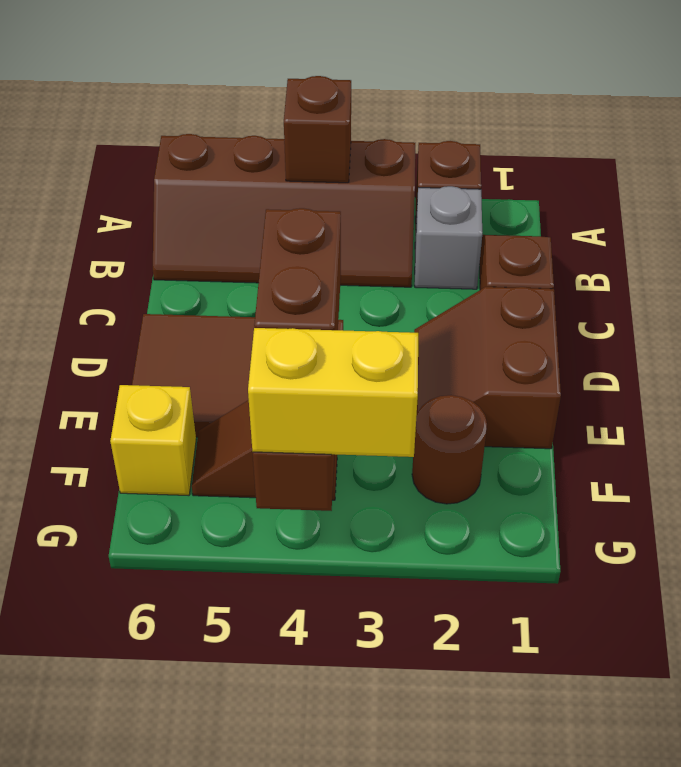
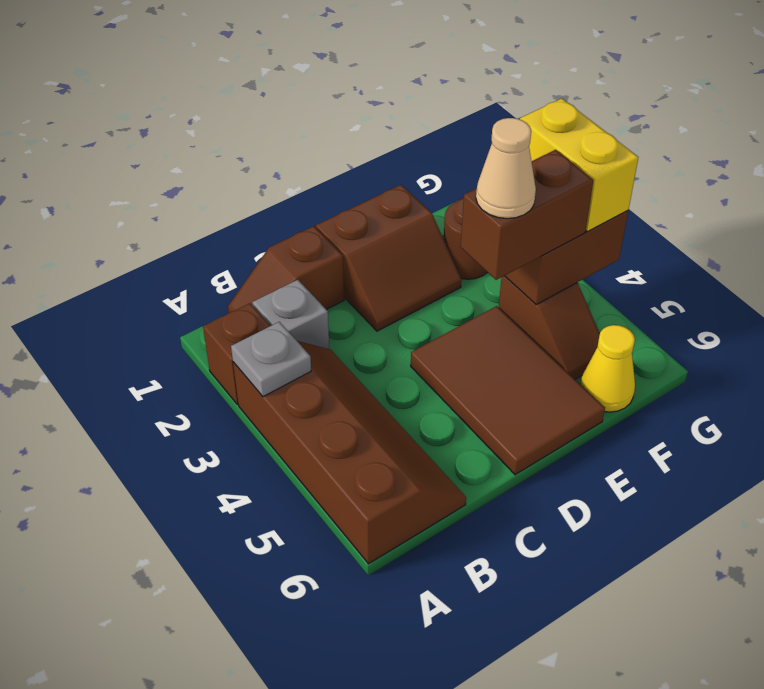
none -> grey 1x1 plate [231,322,311,397]
brown 1x1 brick [284,76,351,183] -> none
none -> tan 1x1 cone [476,118,536,219]
yellow 1x1 brick [110,385,196,496] -> yellow 1x1 cone [580,325,635,412]

